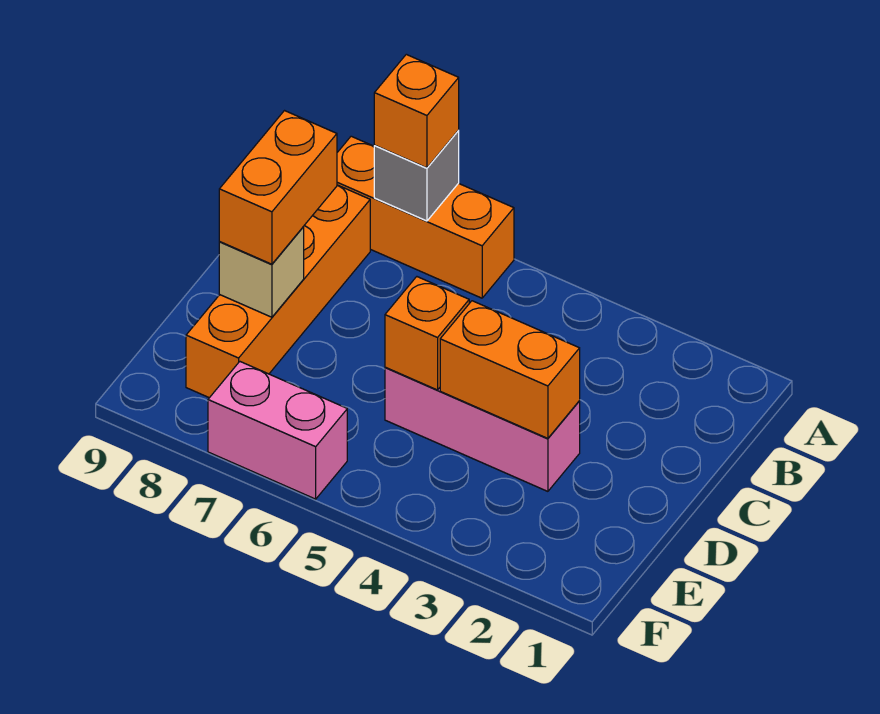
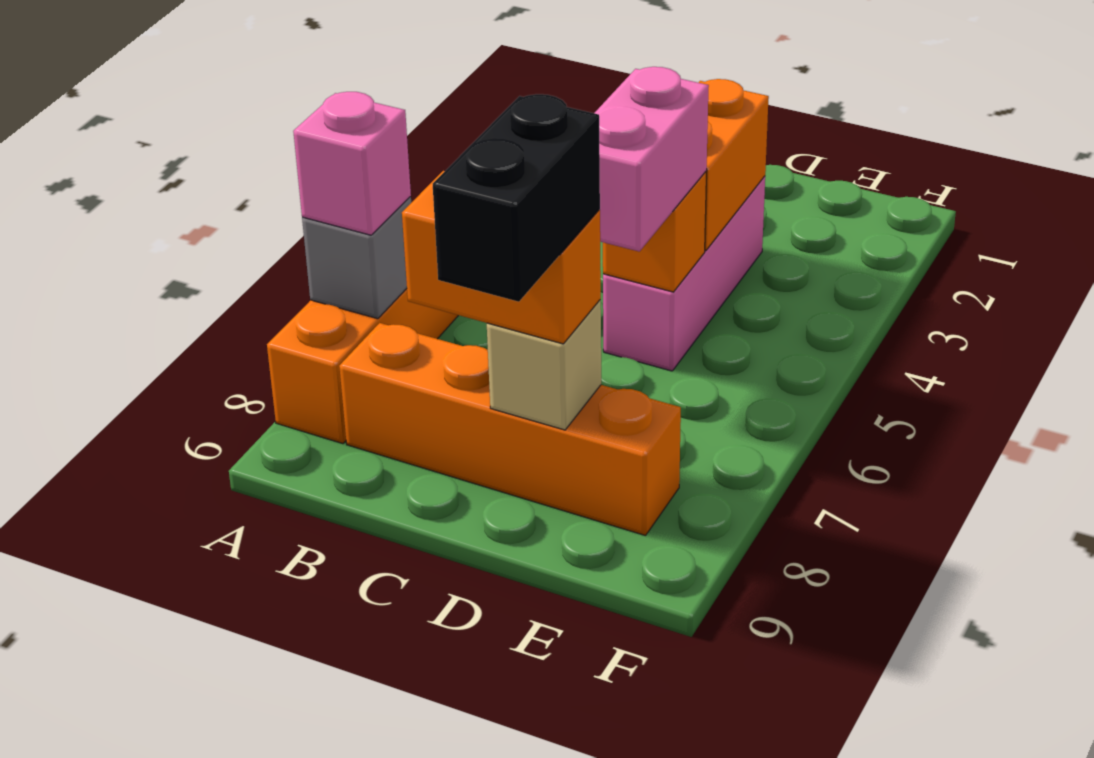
orange 1x1 brick [374,54,459,168] -> pink 1x1 brick [293,92,411,235]
none -> black 1x2 brick [433,94,600,302]
pink 1x2 brick [208,362,347,499] -> pink 1x2 brick moved to [595,67,709,252]

